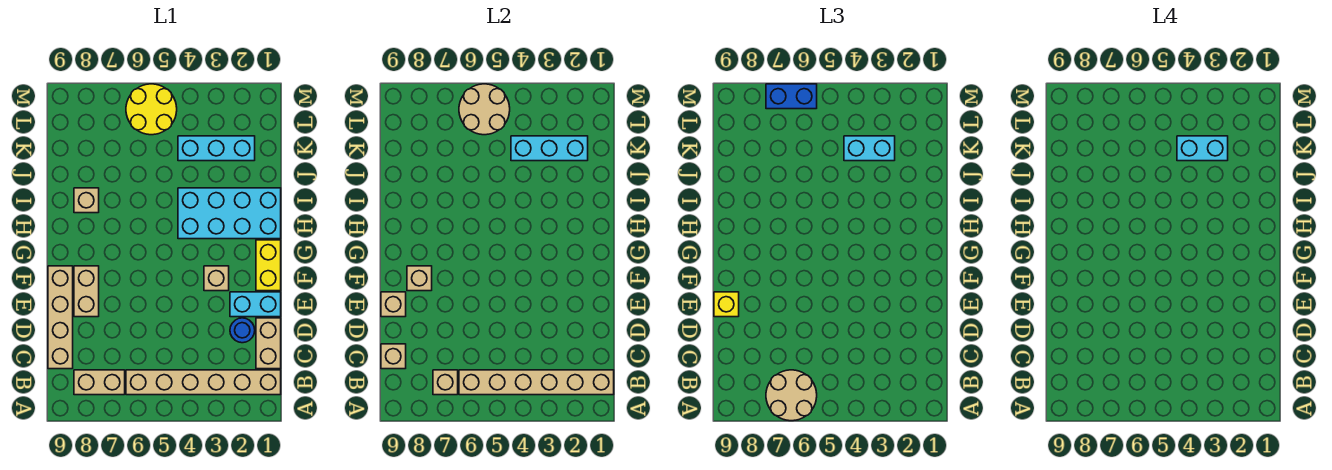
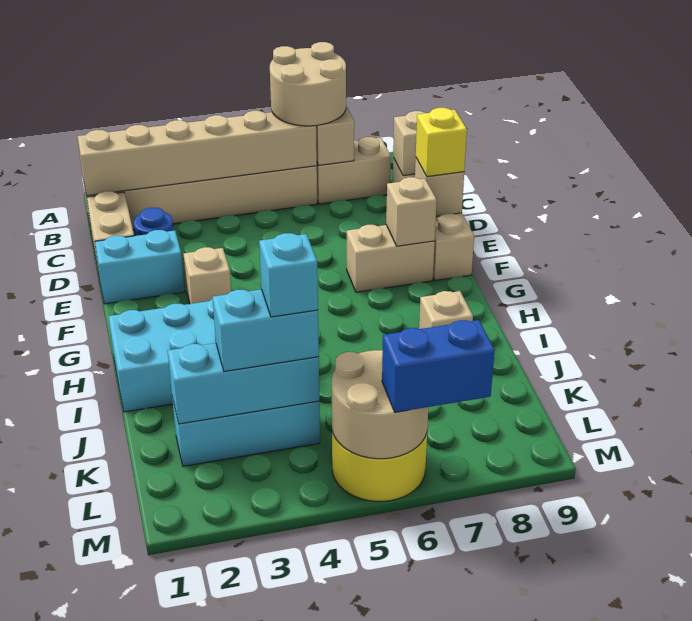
tan 1x2 brick [74,266,99,317] -> tan 1x2 brick turned to [347,225,435,292]
yellow 1x2 brick [256,240,281,291] -> none
cyan 1x2 brick [1177,136,1228,161] -> cyan 1x1 brick [259,233,318,317]

